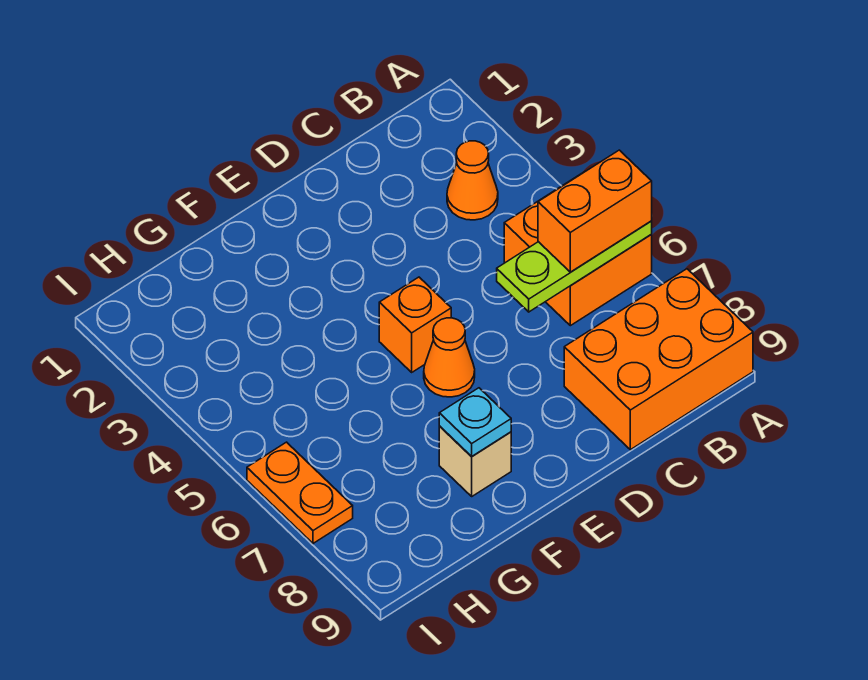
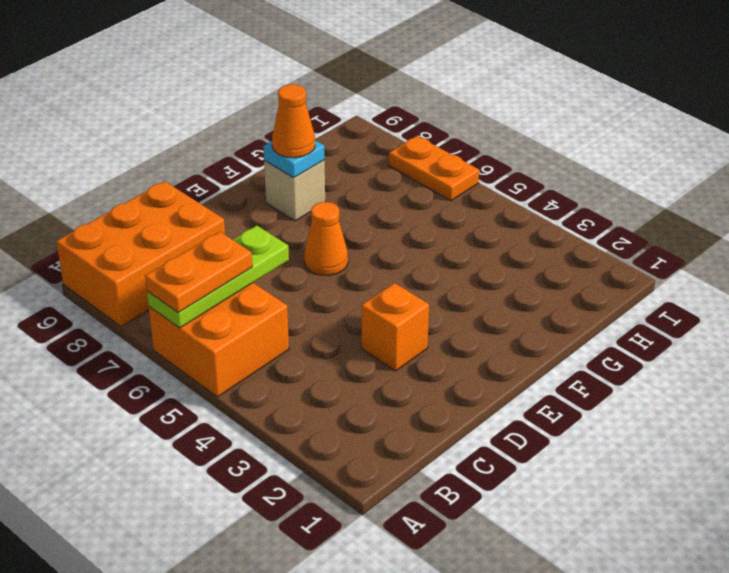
orange 1x2 brick [538,150,652,272] -> orange 1x2 plate [145,232,252,312]
orange 1x1 cone [447,141,498,220] -> orange 1x1 cone moved to [272,84,315,158]
orange 1x1 brick [379,277,451,372] -> orange 1x1 brick moved to [362,283,429,371]

